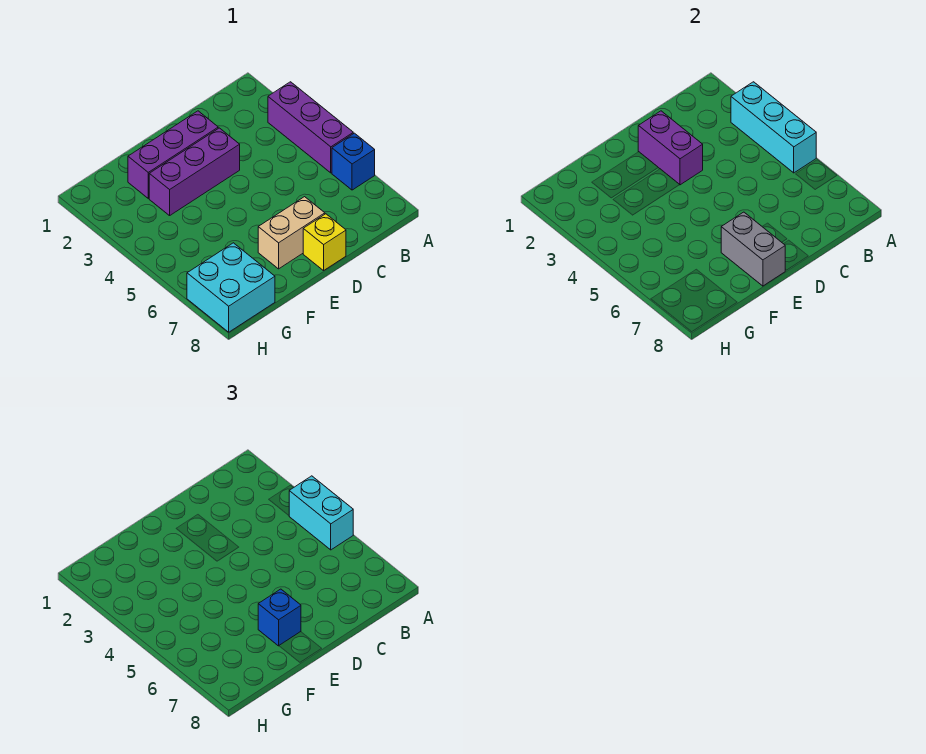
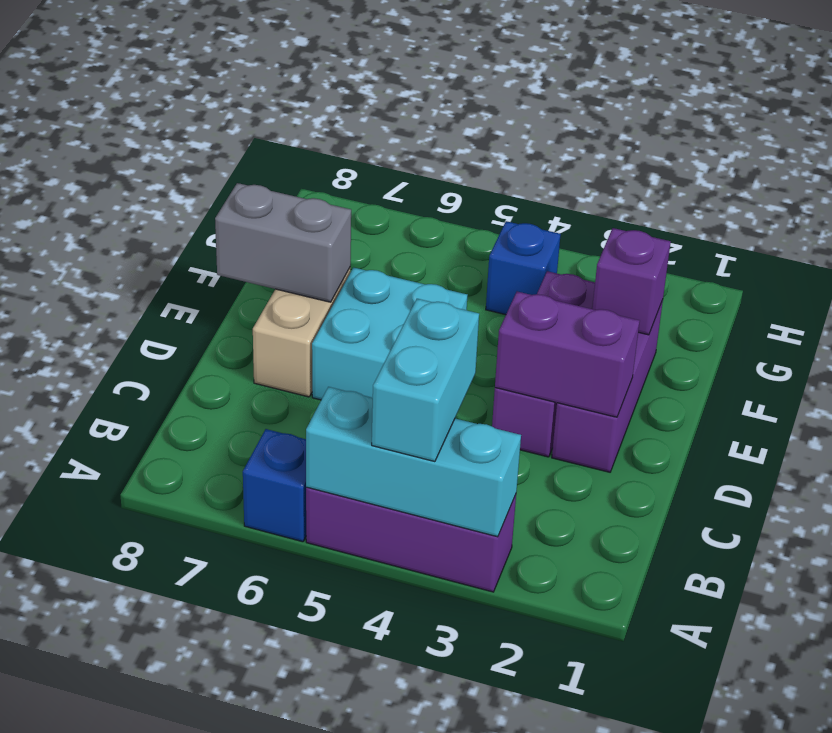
cyan 1x2 brick [289,476,353,550] -> cyan 1x2 brick turned to [372,299,479,462]
yellow 1x1 brick [303,214,346,271] -> none
blue 1x1 brick [258,589,301,646] -> blue 1x1 brick moved to [486,221,561,315]
none -> purple 1x1 brick [592,228,671,335]
cyan 2x2 brick [187,243,275,332] -> cyan 2x2 brick moved to [312,267,467,400]

